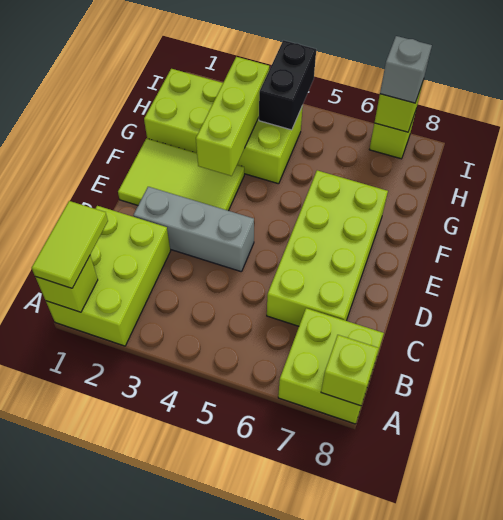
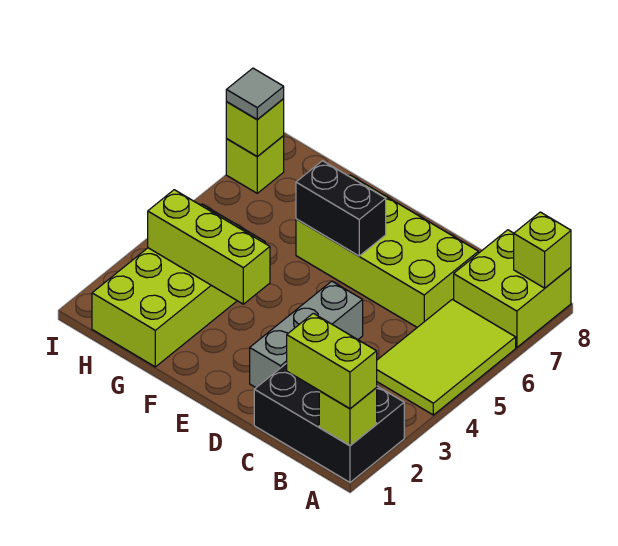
lime 2x3 brick [46,206,170,346] -> black 2x3 brick [254,363,404,482]
lime 1x2 tile [32,201,108,288] -> lime 1x2 brick [287,313,377,409]
lime 2x3 tile [118,138,244,211] -> lime 2x3 tile moved to [377,299,516,415]
black 1x2 brick [259,40,316,130] -> black 1x2 brick moved to [296,161,386,256]
grey 1x1 brick [380,36,432,103] -> grey 1x1 tile [226,68,284,120]

